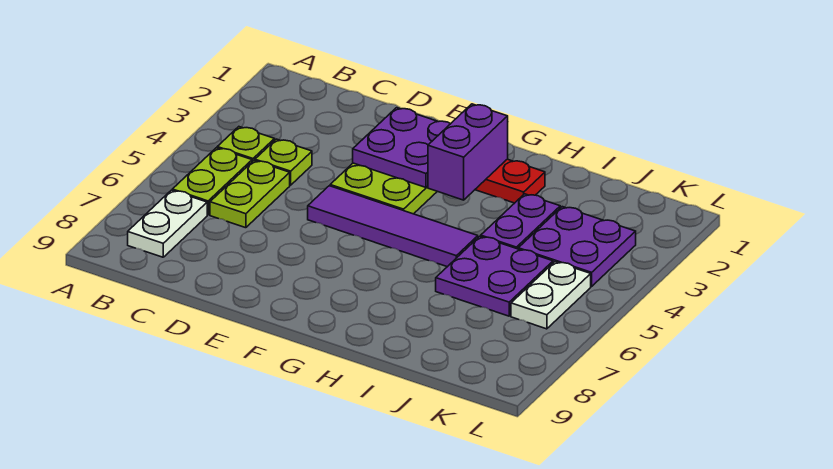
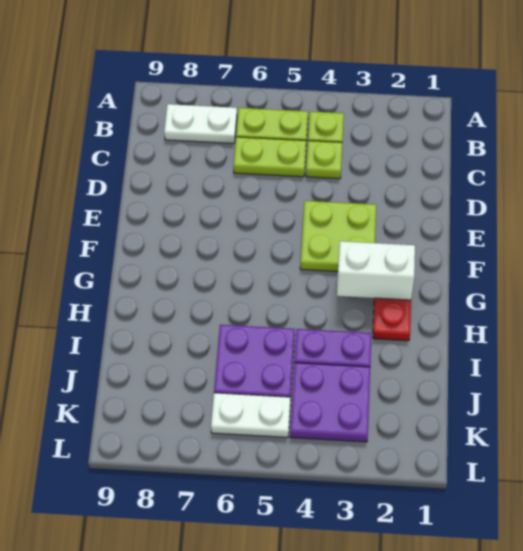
purple 2x2 plate [353,108,450,187] -> none
purple 1x4 tile [308,186,478,267] -> none
purple 1x2 brick [428,104,508,200] -> white 1x2 brick [337,241,415,300]

